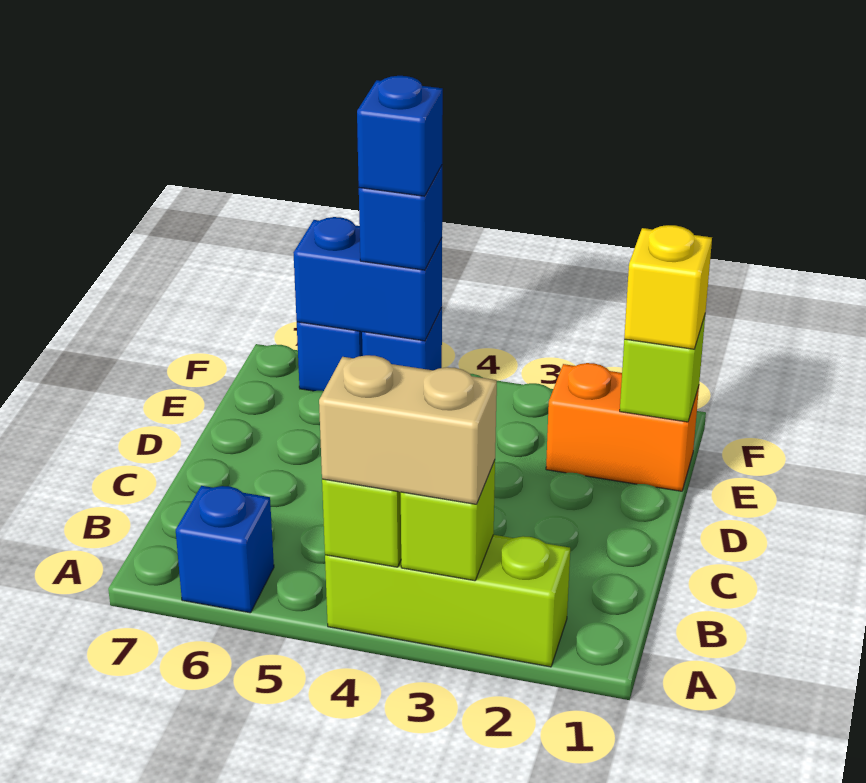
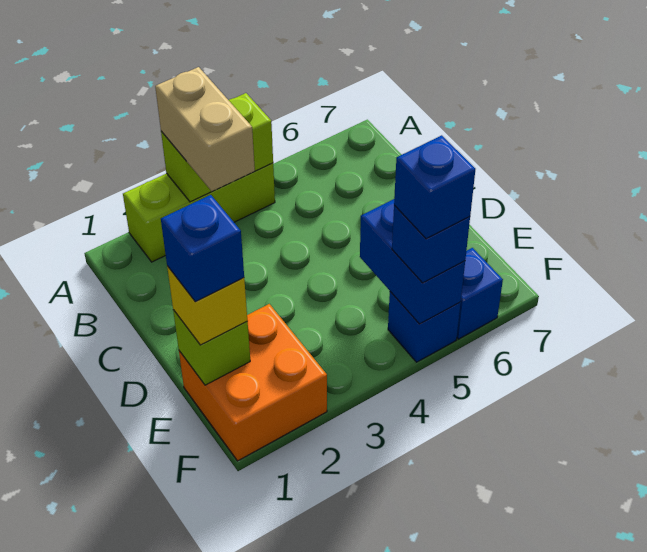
tan 1x2 brick [319,355,497,504] -> tan 1x2 brick turned to [155,67,255,191]
blue 1x1 brick [176,486,274,613] -> blue 1x1 brick moved to [161,195,244,302]
orange 1x2 brick [546,363,699,491] -> orange 2x2 brick [179,304,327,461]
blue 1x2 brick [293,217,442,341] -> blue 1x2 brick turned to [360,199,465,324]

